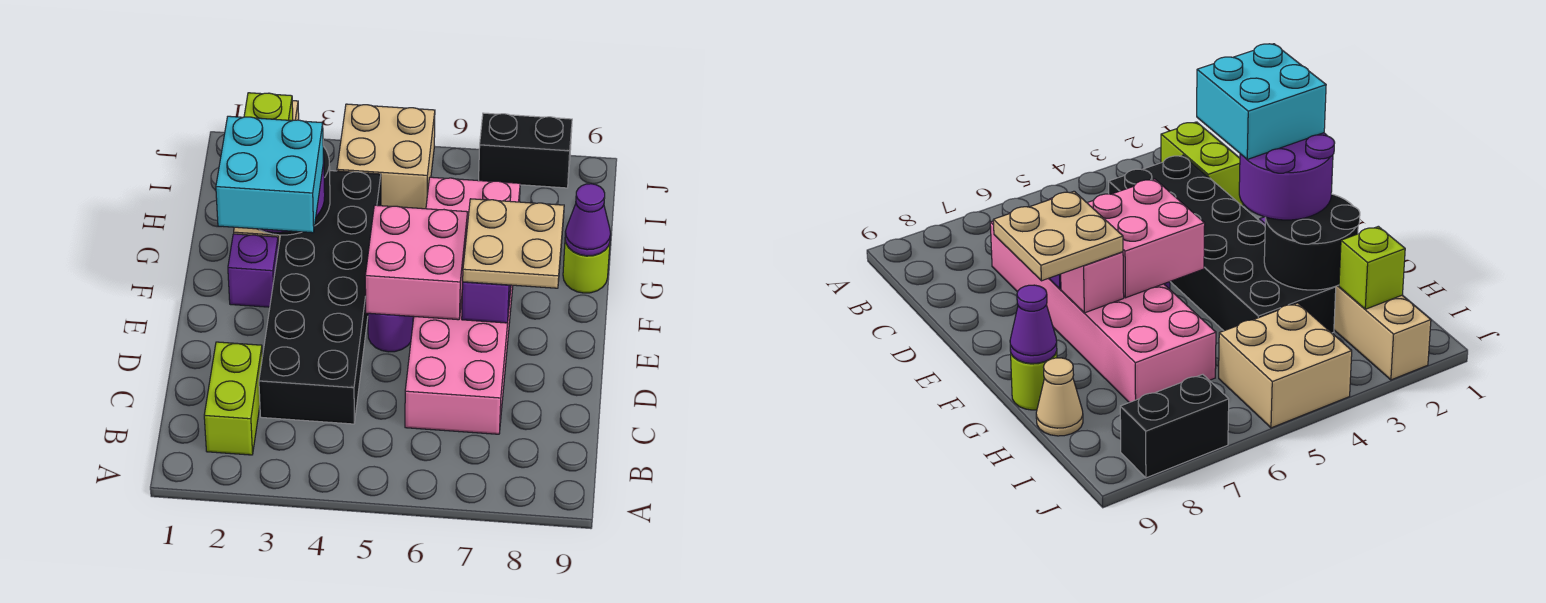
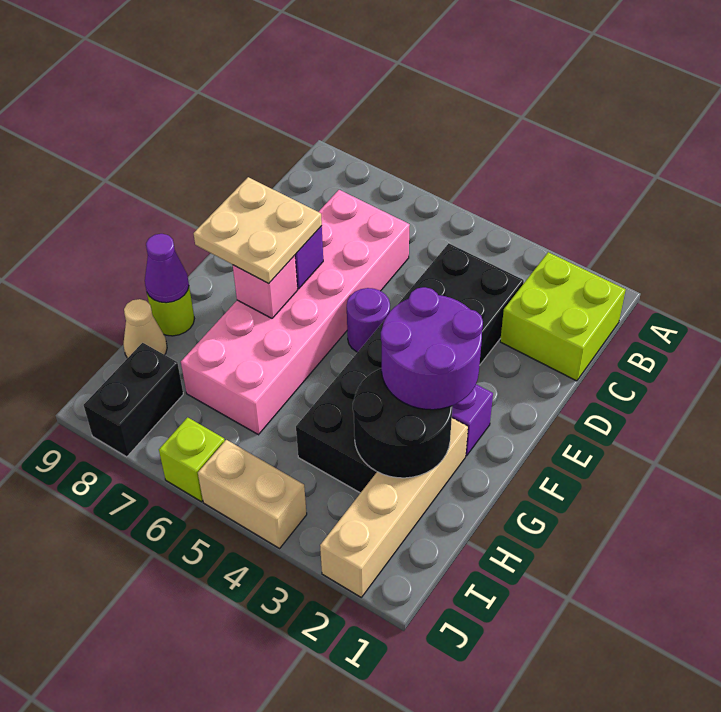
lime 1x2 brick [204,342,262,455] -> lime 2x2 brick [500,252,626,381]
cyan 2x2 brick [216,116,323,233] -> none
pink 2x2 brick [365,205,468,320] -> none
lime 1x1 brick [244,93,293,121] -> lime 1x1 brick moved to [159,417,225,502]
tan 2x2 brick [337,104,435,209] -> tan 1x2 brick [198,440,307,548]
black 1x2 brick [479,113,572,188] -> black 1x2 brick turned to [84,343,183,457]

